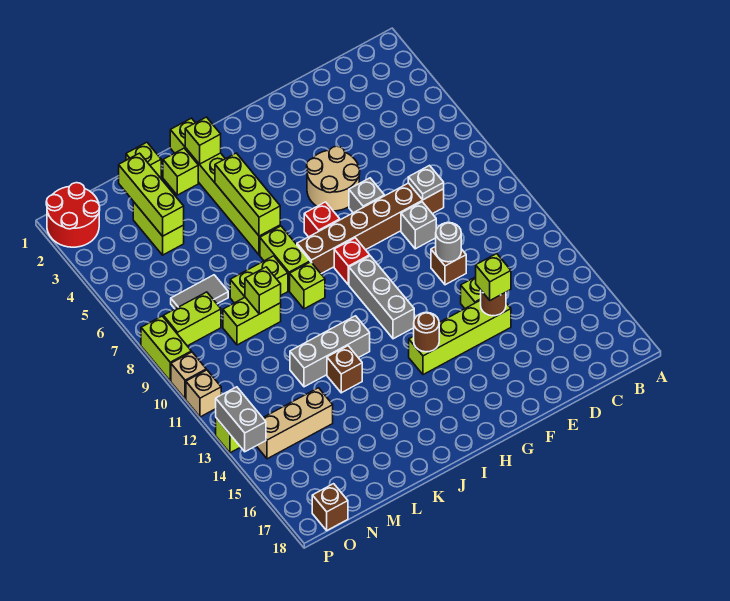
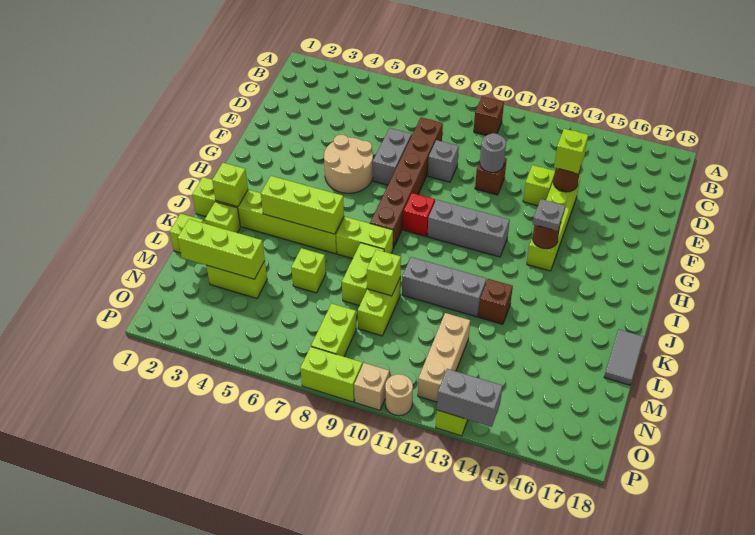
grey 1x1 plate [408,166,444,200] -> grey 1x1 plate moved to [533,199,565,231]
grey 1x1 brick [349,178,384,213] -> grey 1x2 brick [373,128,412,185]
red 1x1 brick [304,202,340,237] -> none
lime 1x1 brick [290,262,325,309] -> lime 1x1 brick moved to [291,248,326,293]
grey 1x3 brick [290,316,370,387] -> grey 1x3 brick turned to [402,257,487,317]
grey 1x2 tile [171,275,228,309] -> grey 1x2 tile moved to [604,329,644,385]
tan 1x3 brick [257,388,333,459] -> tan 1x3 brick moved to [418,313,470,402]
red 2x2 round brick [46,183,100,247] -> none
brown 1x1 brick [312,484,348,530] -> brown 1x1 brick moved to [474,97,504,135]
tan 1x1 brick [186,370,221,417] -> tan 1x1 round brick [385,374,413,416]

